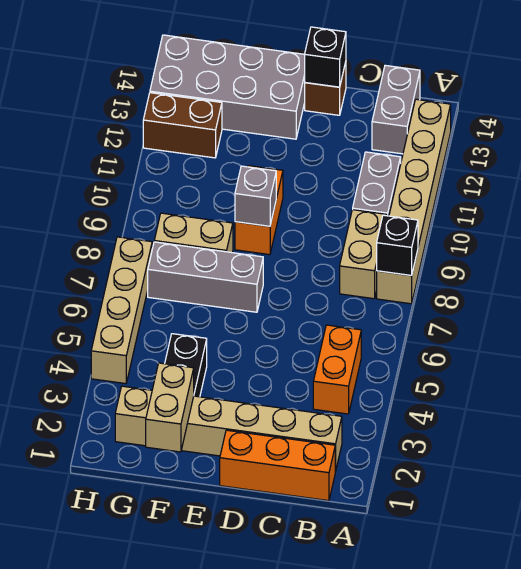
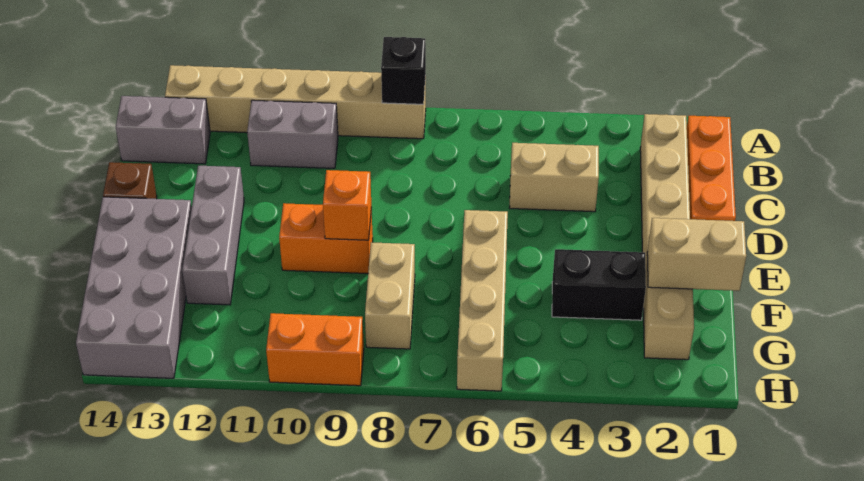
orange 1x2 brick [313,325,361,414] -> orange 1x2 brick moved to [266,313,364,386]
tan 1x2 brick [340,210,388,299] -> tan 1x2 brick moved to [509,143,599,212]
black 1x1 brick [305,27,346,87] -> none
grey 1x3 brick [148,242,263,312] -> grey 1x3 brick moved to [182,166,244,305]
grey 1x1 brick [235,166,276,226] -> orange 1x1 brick [323,170,371,240]
brown 1x2 brick [143,93,222,158] -> none
tan 1x4 brick [91,237,152,384] -> tan 1x4 brick turned to [457,210,508,391]

